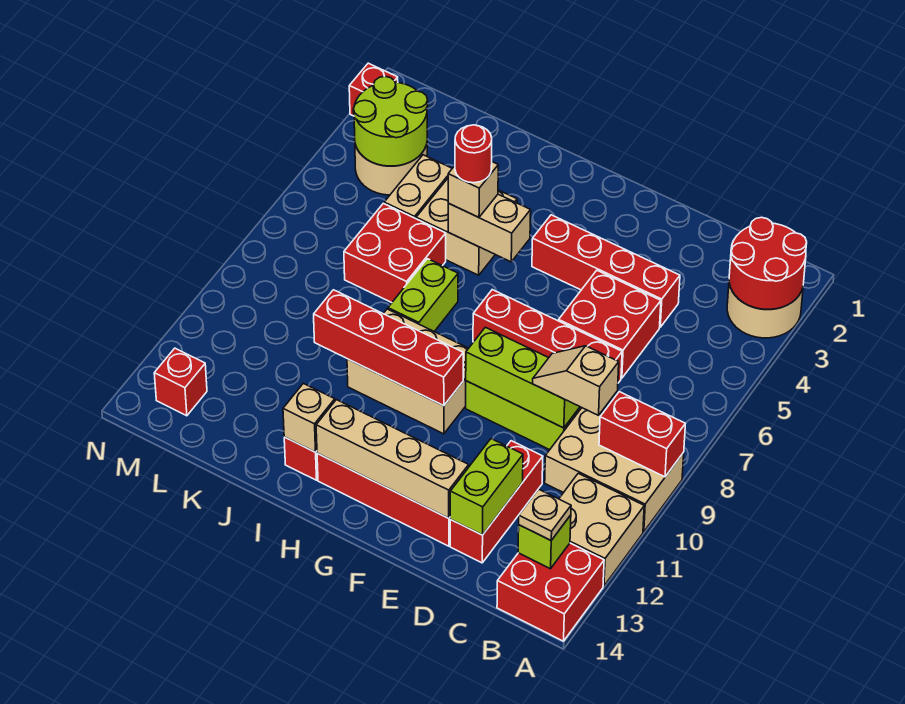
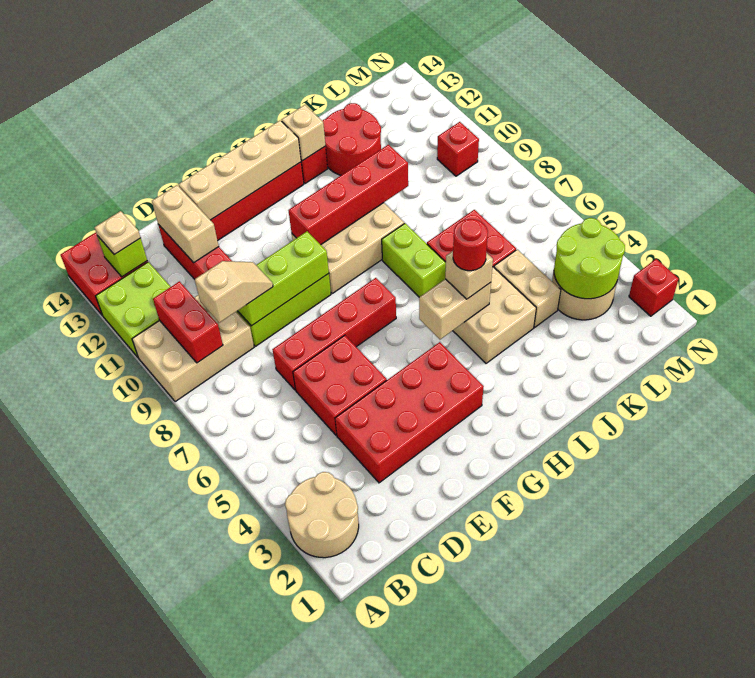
red 2x2 round brick [729,217,807,309] -> red 2x2 round brick moved to [323,103,381,175]
red 1x2 brick [599,392,685,477] -> red 1x2 brick turned to [153,281,223,363]
tan 2x2 brick [559,473,644,586] -> lime 2x2 brick [96,262,170,357]
red 1x4 brick [532,215,680,327] -> red 2x4 brick [335,342,484,483]
lime 1x2 brick [450,439,523,535] -> tan 1x2 brick [152,185,219,263]
red 1x1 brick [154,348,207,416] -> red 1x1 brick moved to [437,122,479,176]

